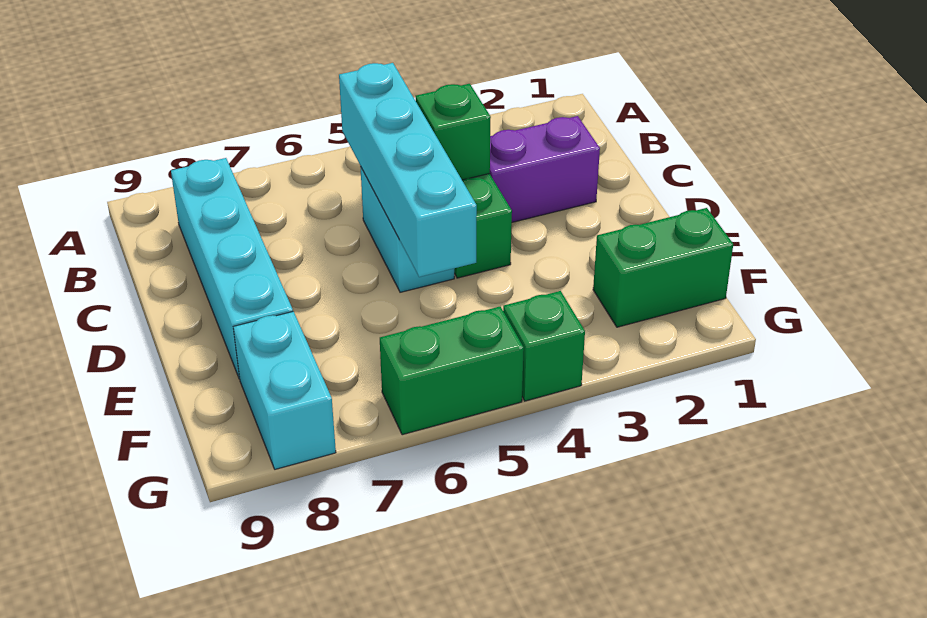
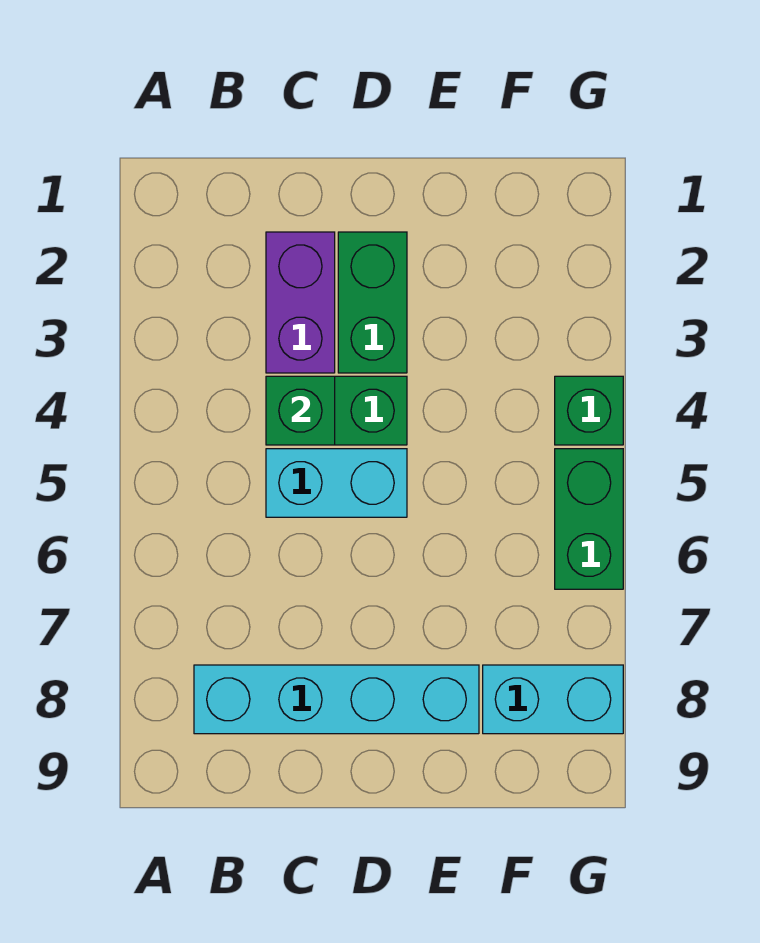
cyan 1x4 brick [339,63,477,277] -> none
green 1x2 brick [593,208,733,327] -> green 1x2 brick moved to [338,232,407,373]

